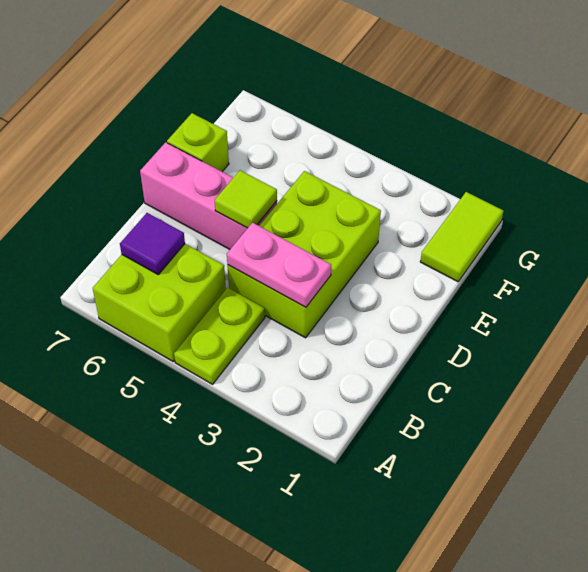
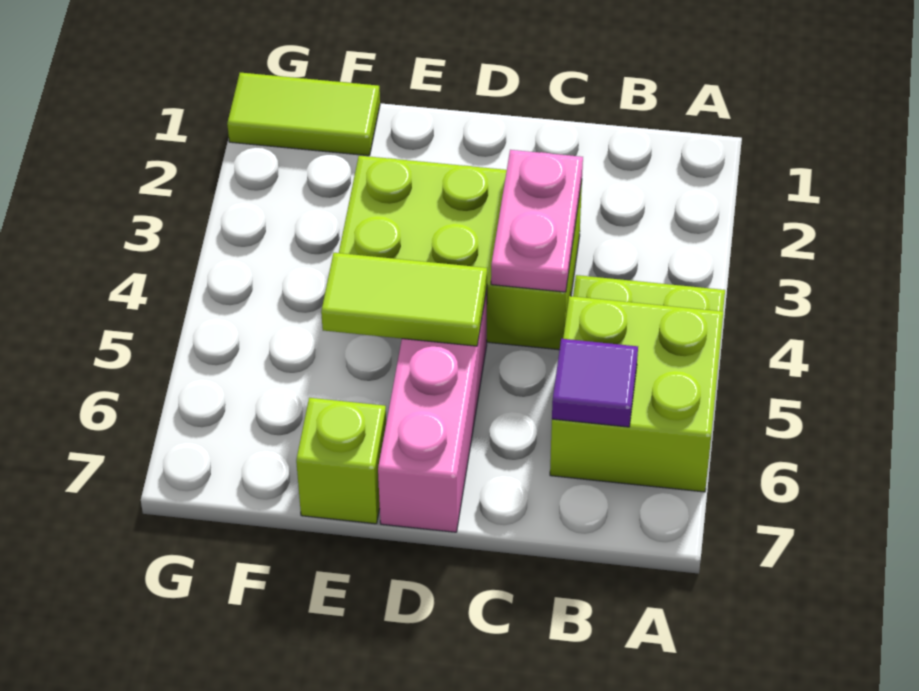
lime 1x1 tile [215,170,277,228] -> lime 1x2 tile [321,253,487,346]

